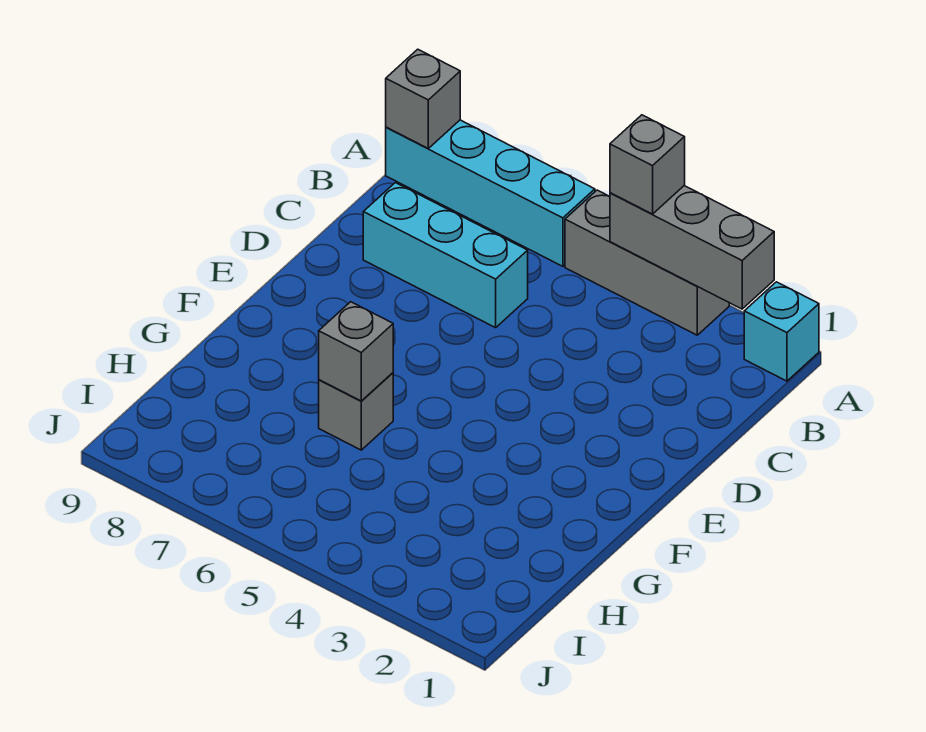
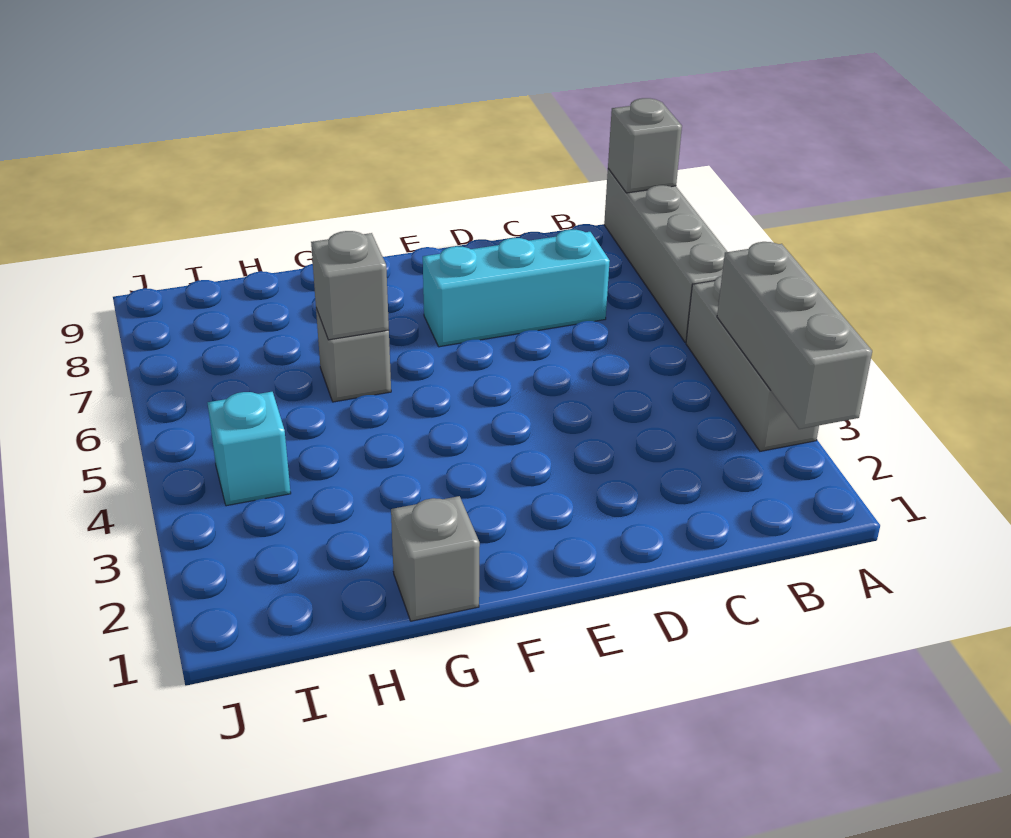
cyan 1x1 brick [744,282,819,381] -> cyan 1x1 brick moved to [208,392,291,506]
grey 1x1 brick [610,115,685,214] -> grey 1x1 brick moved to [391,496,480,621]
cyan 1x4 brick [386,120,595,266] -> grey 1x4 brick [604,169,727,342]
cyan 1x3 brick [363,183,528,328] -> cyan 1x3 brick turned to [423,230,610,347]

